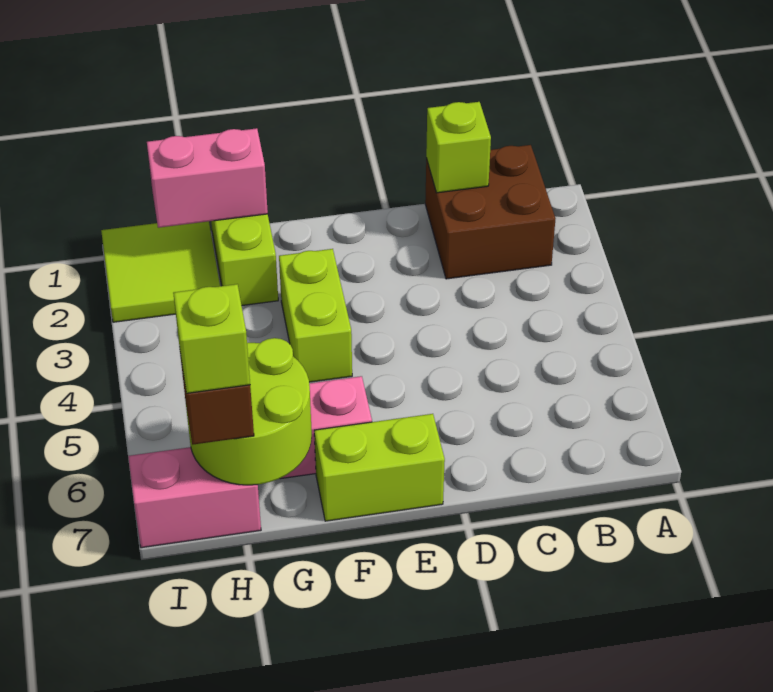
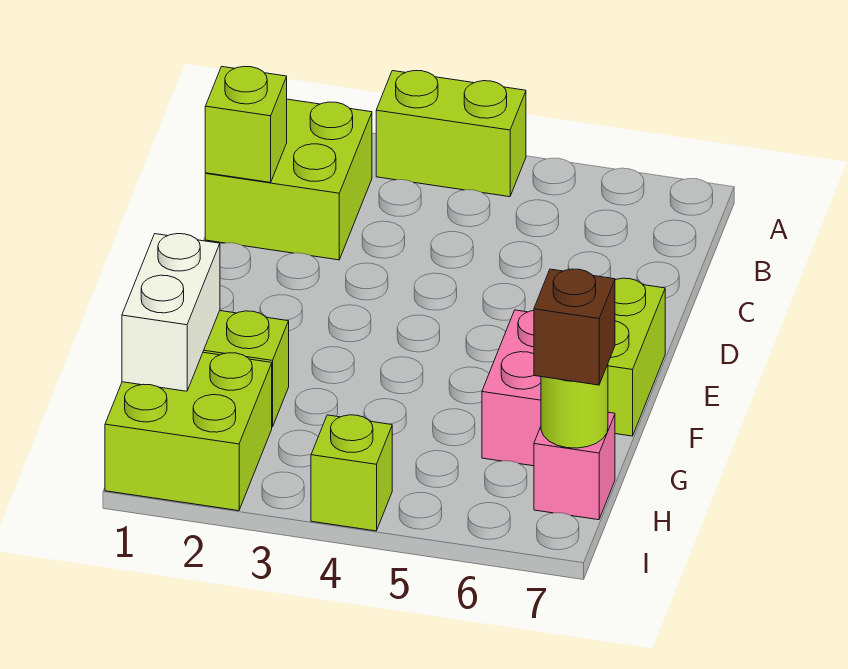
brown 2x2 brick [425,145,556,279] -> lime 2x2 brick [205,99,372,260]
lime 1x2 brick [279,249,352,382] -> lime 1x2 brick moved to [376,71,526,197]
pink 1x2 brick [147,128,268,228] -> white 1x2 brick [122,234,220,391]
lime 2x2 round brick [185,338,312,485] -> lime 1x1 round brick [541,365,608,448]
lime 2x2 tile [101,221,220,322] -> lime 2x2 brick [105,352,272,511]
pink 1x2 brick [128,447,261,548] -> pink 1x1 brick [534,412,615,520]
lime 1x1 brick [173,284,250,393] -> lime 1x1 brick moved to [311,415,392,531]

